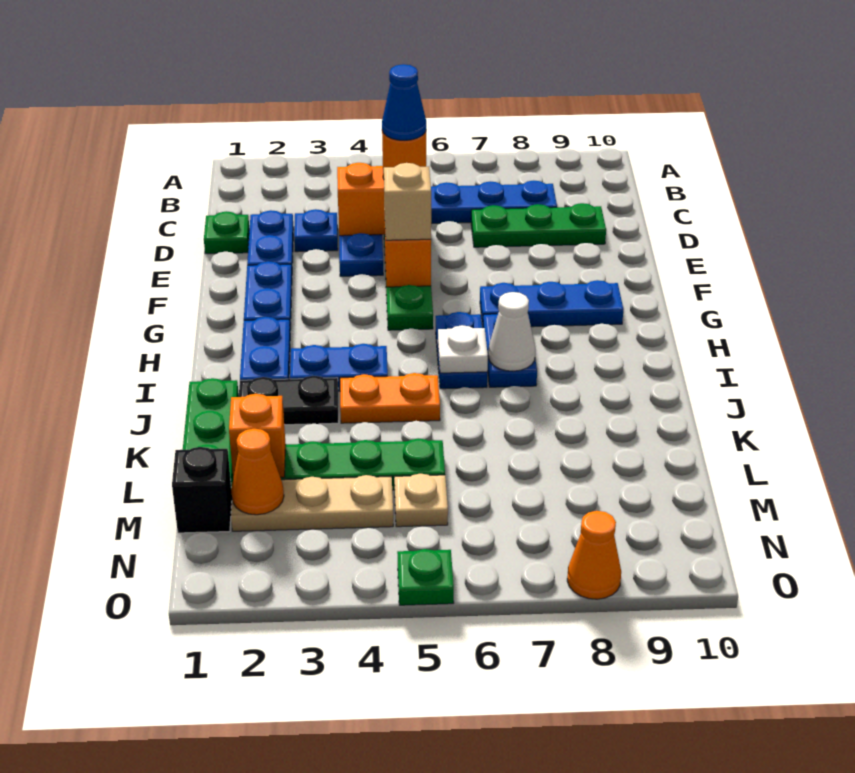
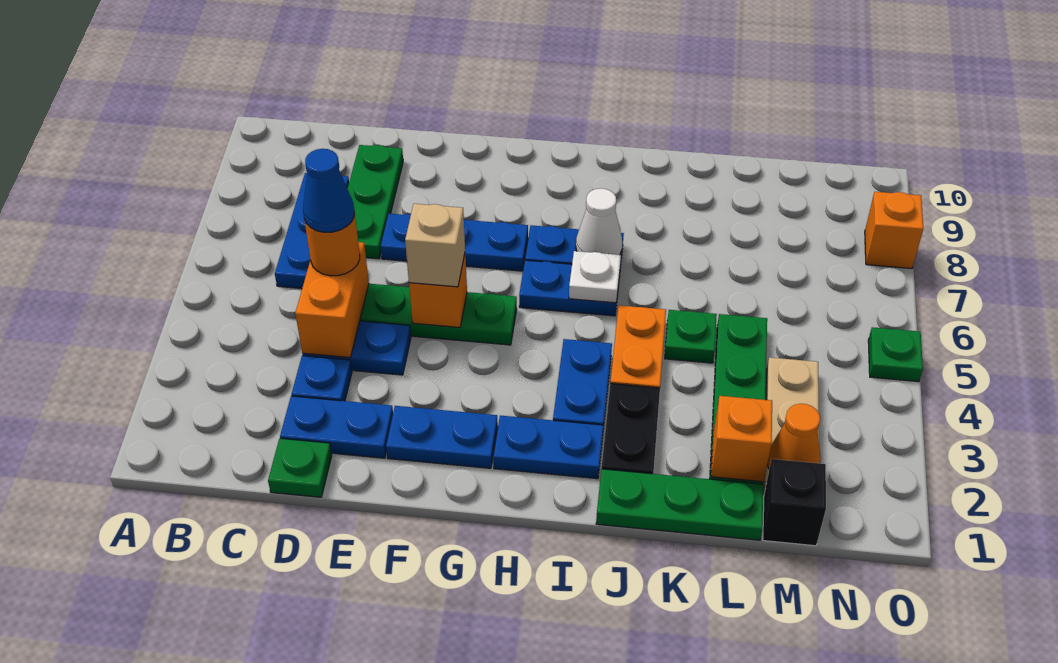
blue 1x3 plate [480,280,624,327] -> blue 1x3 plate turned to [381,214,528,271]
none -> green 1x1 plate [665,310,717,363]
tan 1x1 plate [394,474,448,527] -> none
orange 1x1 cone [567,511,621,599] -> orange 1x1 brick [865,192,923,269]

